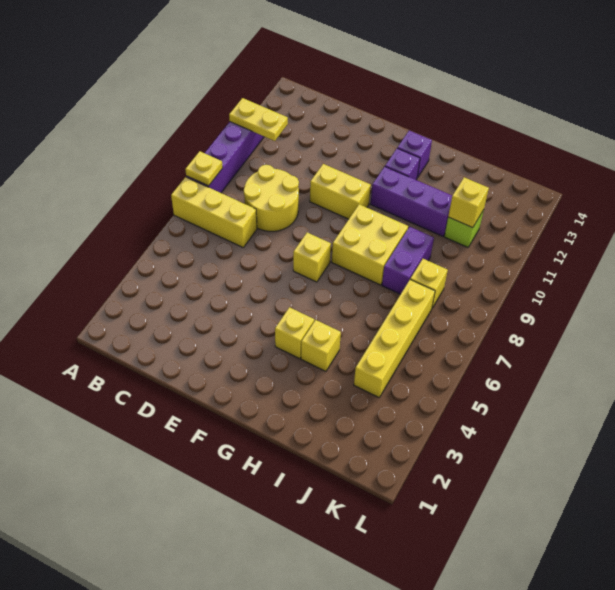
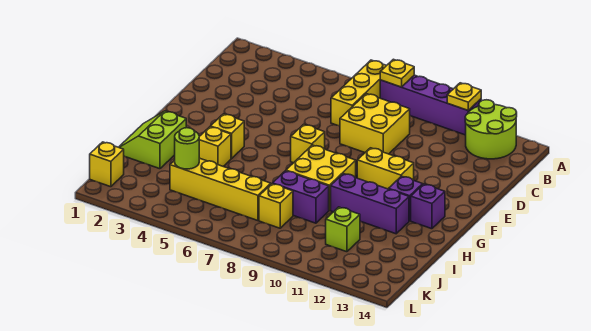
yellow 1x2 plate [229,98,288,141] -> yellow 1x1 plate [447,83,481,110]
none -> lime 2x2 round brick [465,100,517,159]
yellow 2x2 round brick [244,165,299,231] -> yellow 2x2 brick [340,94,410,154]
yellow 1x2 brick [310,164,371,219] -> yellow 1x2 brick turned to [357,148,414,189]
purple 1x3 brick [371,167,452,236] -> purple 1x3 brick turned to [331,174,409,234]
none -> lime 2x2 slope [119,111,186,169]
none -> lime 1x1 round brick [175,128,199,169]
yellow 1x1 brick [448,177,489,228] -> yellow 1x1 brick moved to [90,142,124,187]

